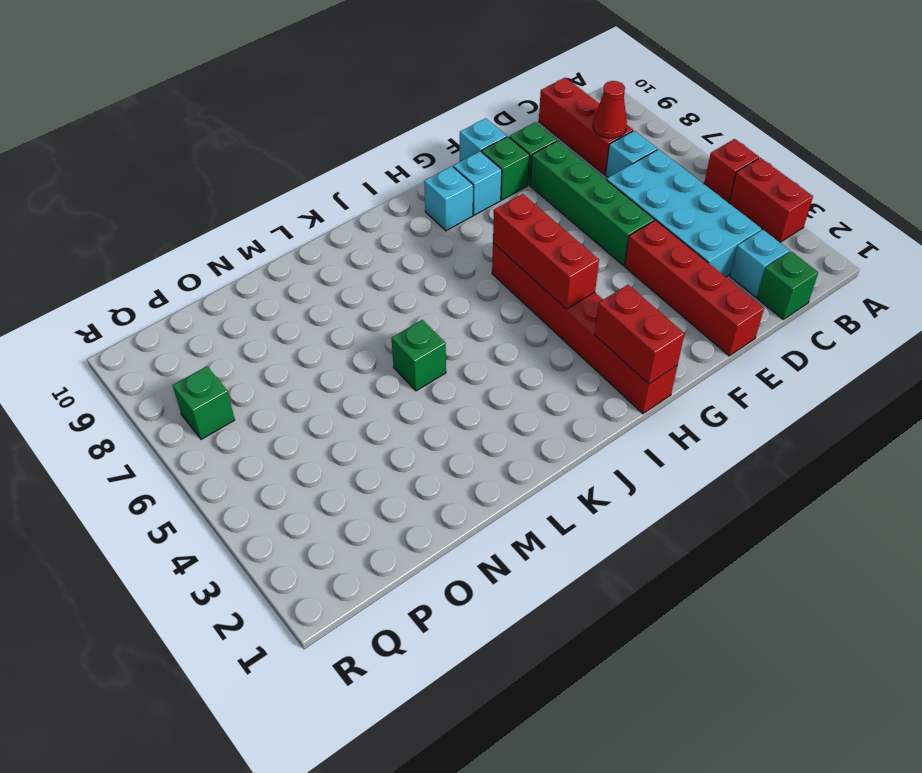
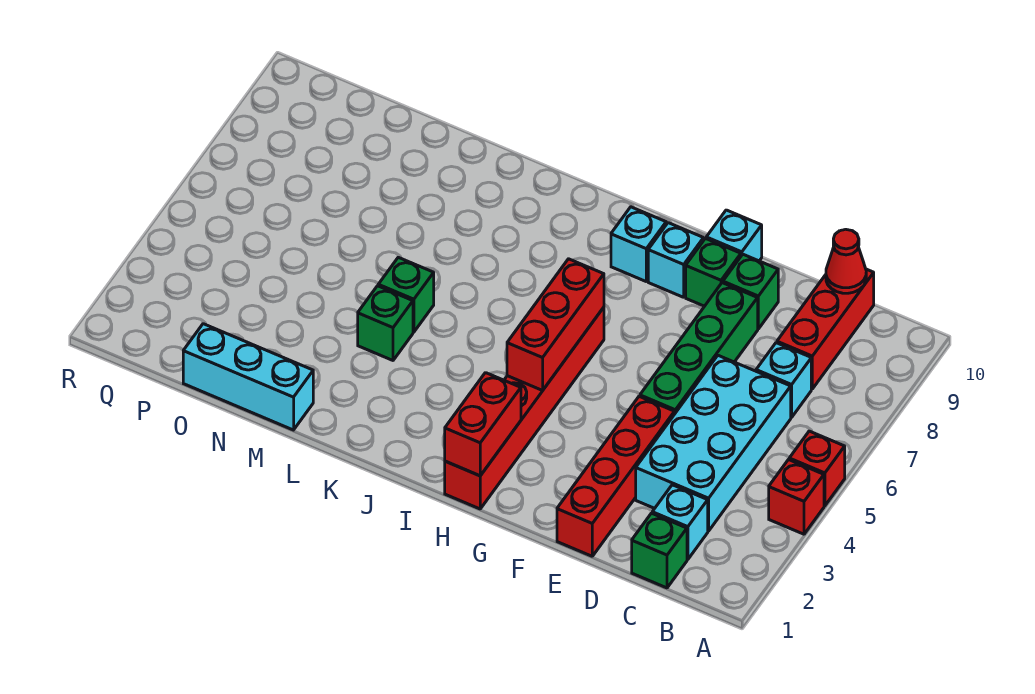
red 1x2 brick [729,158,813,242] -> red 1x1 brick [769,460,824,534]
red 1x1 cone [593,81,627,138] -> red 1x1 cone moved to [826,229,866,293]
none -> cyan 1x3 brick [183,324,313,430]
green 1x1 brick [173,366,235,439] -> green 1x1 brick moved to [358,286,413,360]

